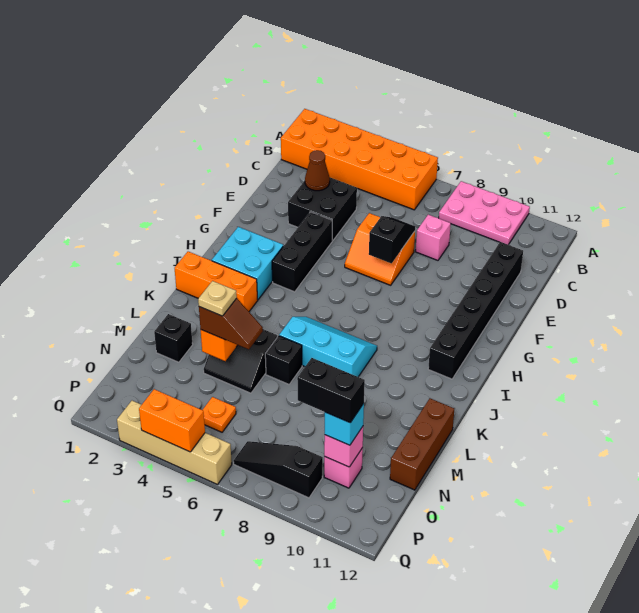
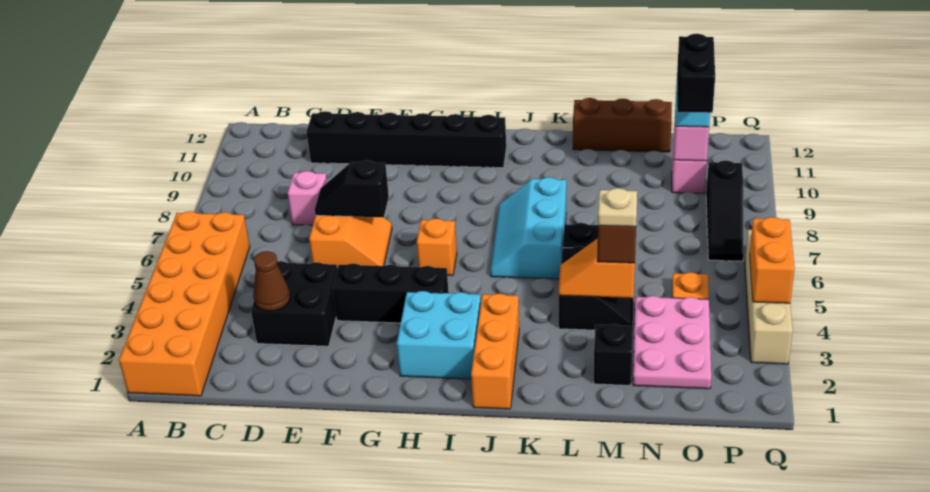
pink 2x3 plate [439,181,530,245] -> pink 2x3 plate moved to [633,296,711,389]
none -> orange 1x1 brick [417,219,457,276]

